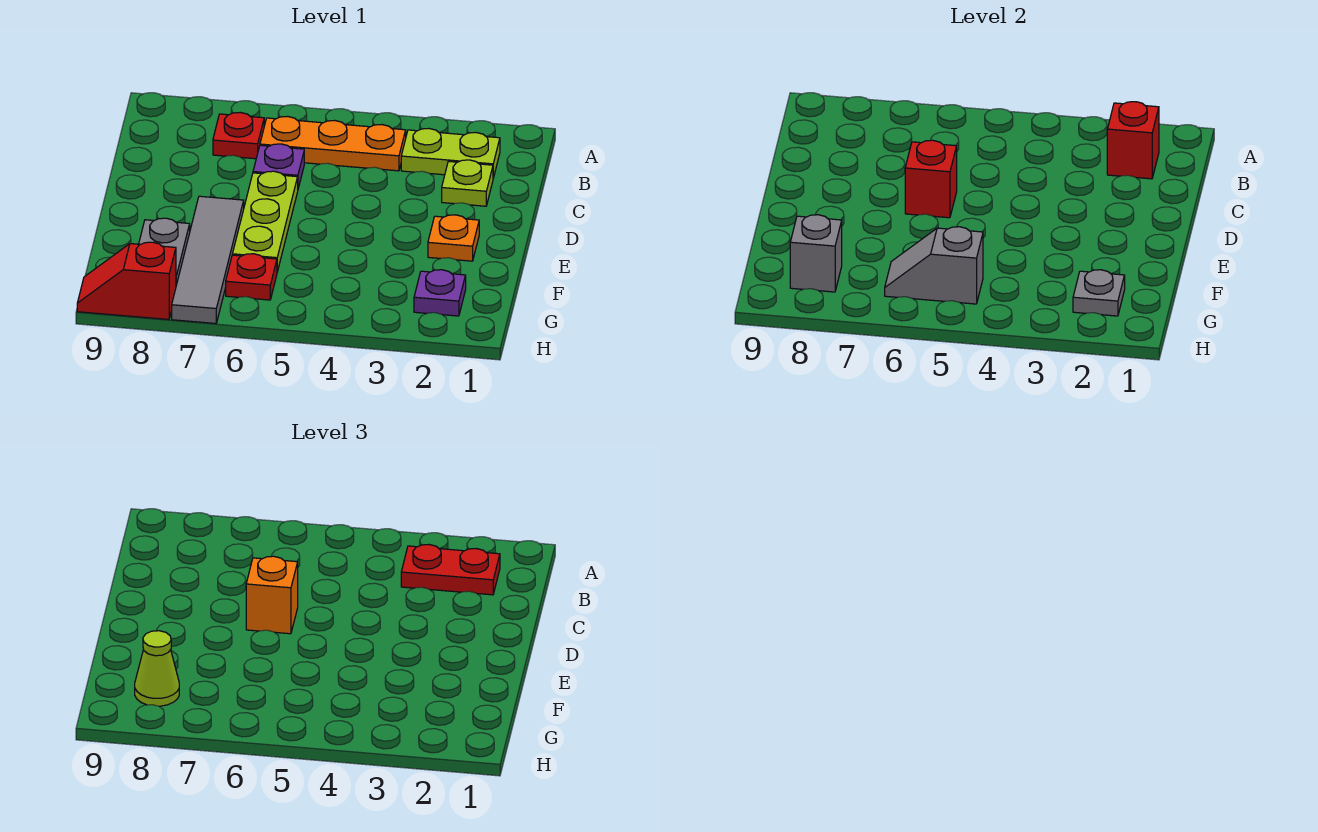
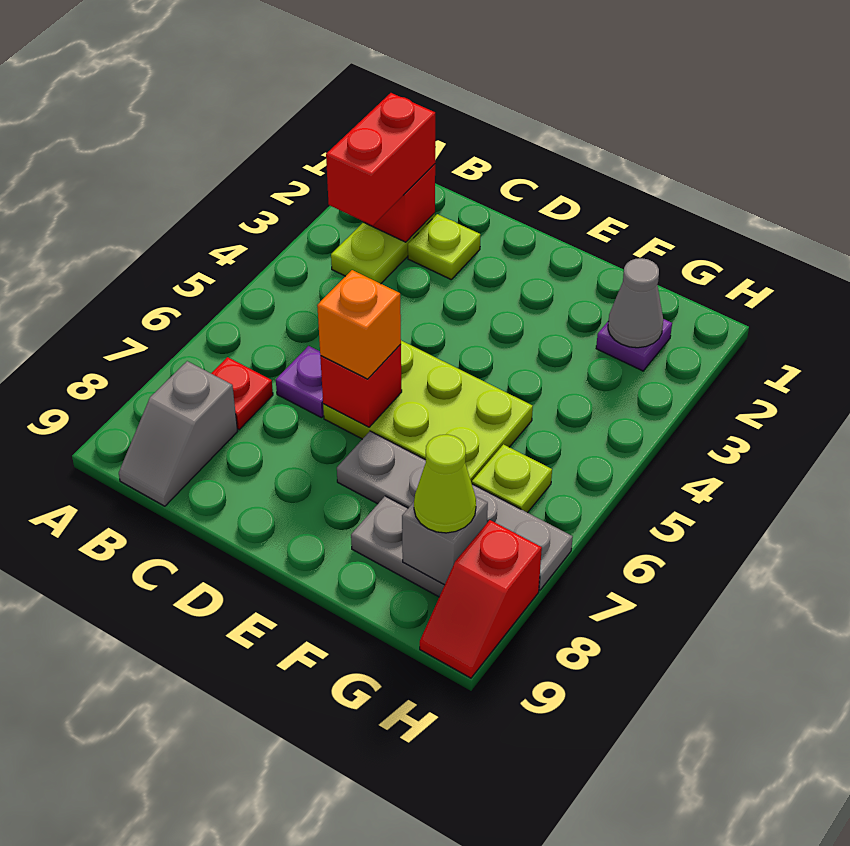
red 1x2 plate [401,545,500,595] -> red 1x2 brick [326,93,435,226]
orange 1x3 plate [260,116,406,171] -> none
lime 1x3 plate [232,171,298,272] -> lime 2x3 plate [323,341,533,483]
orange 1x1 plate [428,215,479,261] -> none
grey 1x4 tile [172,196,244,323] -> grey 1x4 plate [337,431,573,590]
grey 1x1 plate [1073,270,1125,316] -> grey 1x1 cone [608,258,663,348]
grey 1x2 slope [885,227,983,304] -> grey 1x2 slope moved to [119,361,237,506]
red 1x1 plate [226,254,277,300] -> lime 1x1 plate [472,444,552,513]

